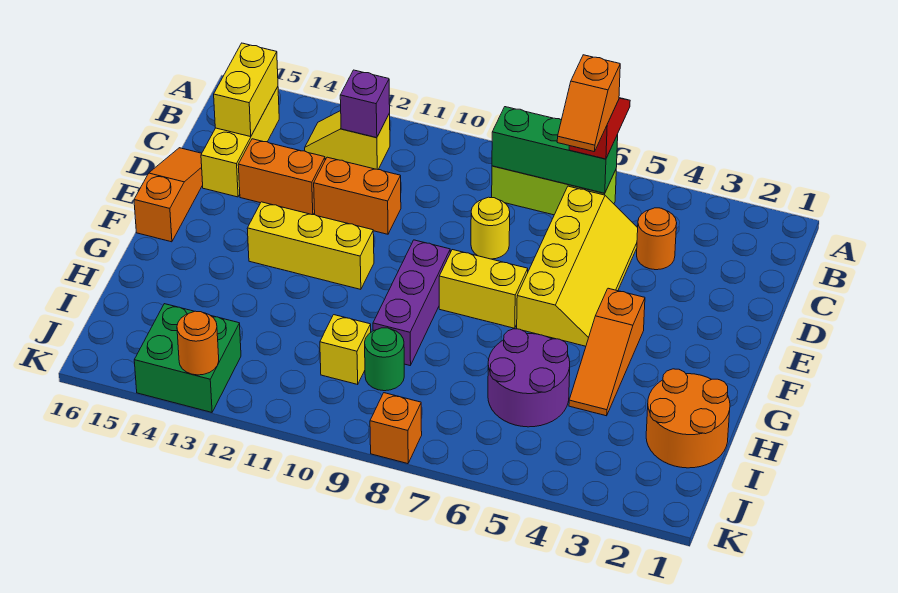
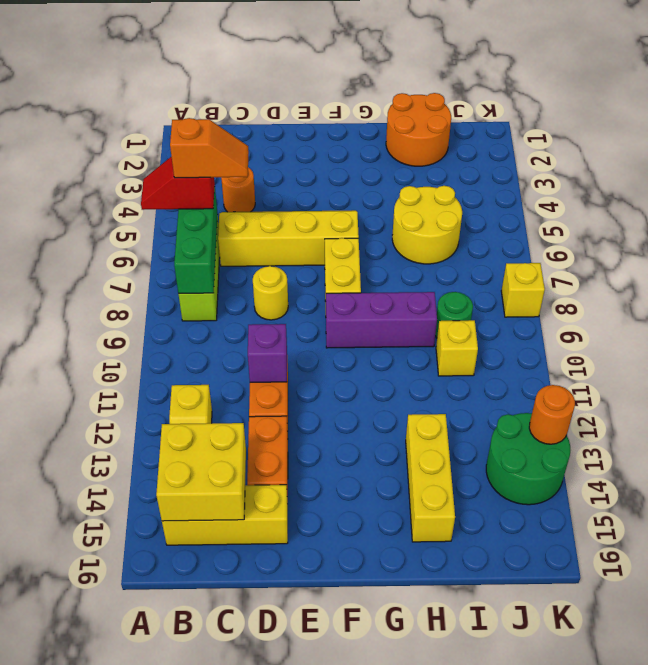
purple 1x1 brick [340,70,390,138] -> purple 1x1 brick moved to [248,324,287,382]
yellow 1x2 brick [214,43,278,137] -> yellow 2x2 brick [156,423,246,521]
orange 1x3 slope [134,148,203,242] -> none
orange 1x3 slope [569,288,645,416] -> none
yellow 1x3 brick [247,202,374,289] -> yellow 1x3 brick moved to [406,414,455,542]
purple 2x2 round brick [488,329,570,427] -> yellow 2x2 round brick [392,186,462,264]
green 2x2 brick [134,304,241,412] -> green 2x2 round brick [486,413,570,505]
orange 1x1 brick [370,393,422,464] -> yellow 1x1 brick [501,263,545,317]

